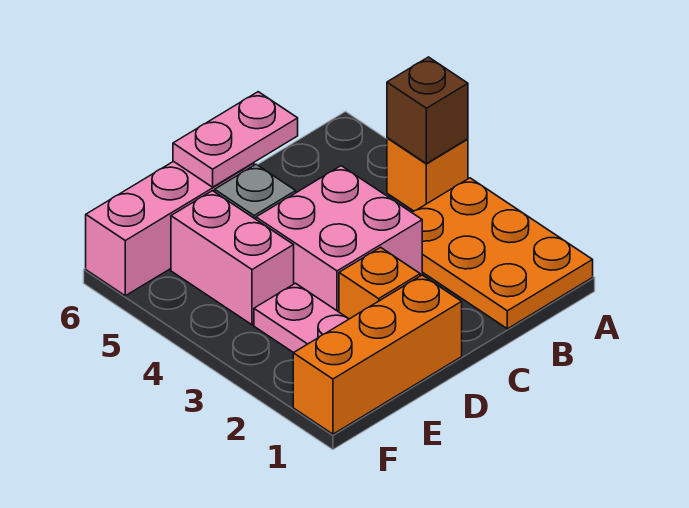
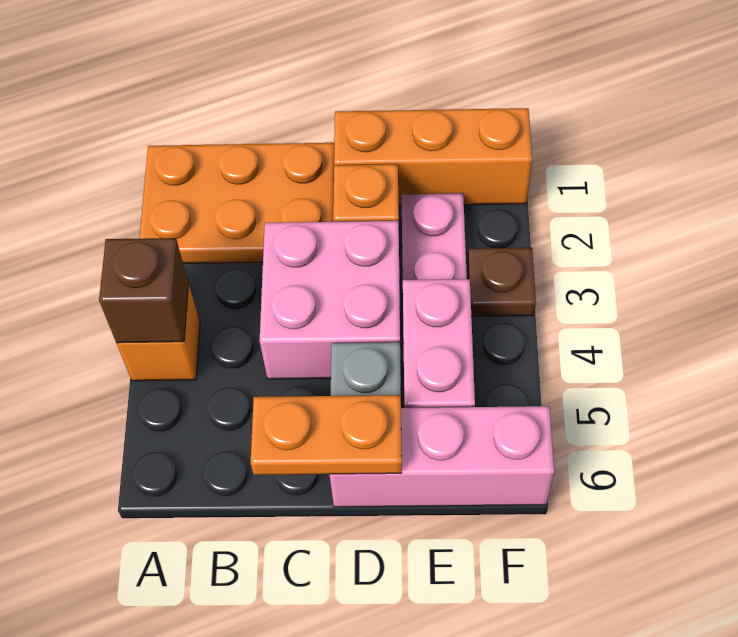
orange 2x3 plate [412,178,593,329] -> orange 2x3 plate turned to [139,143,334,263]
pink 1x2 plate [173,92,298,187] -> orange 1x2 plate [251,395,402,475]
none -> brown 1x1 plate [468,248,536,317]

